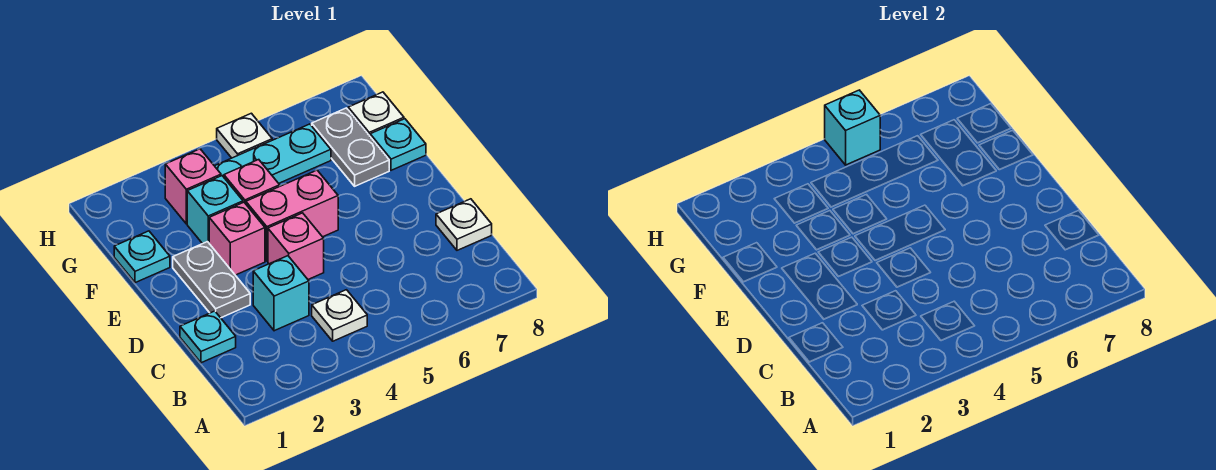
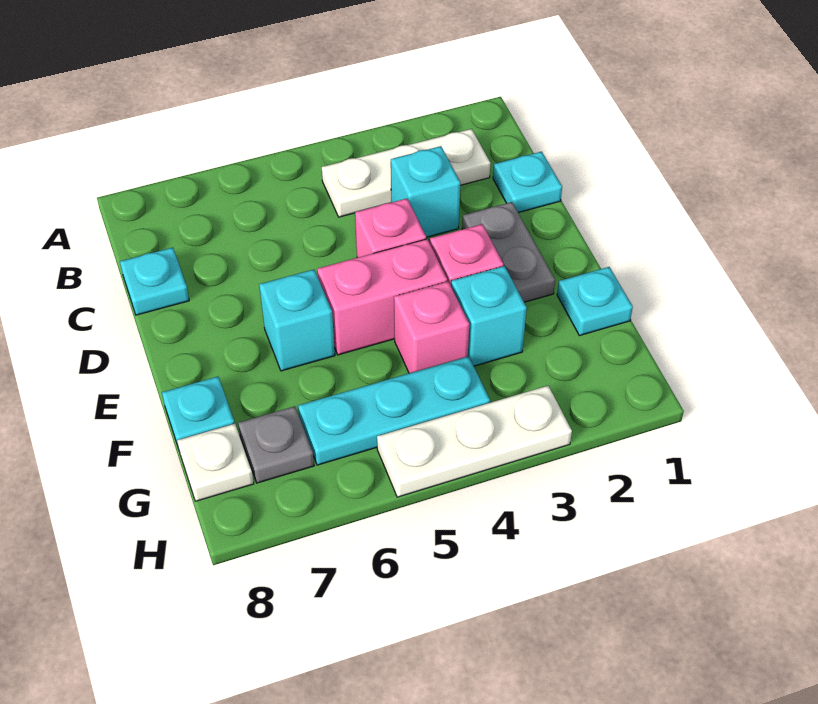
white 1x1 plate [312,290,367,341] -> white 1x3 plate [322,129,491,217]
white 1x1 plate [436,199,492,250] -> cyan 1x1 plate [120,248,189,315]
grey 1x2 plate [312,108,389,186] -> grey 1x1 plate [238,406,314,483]
pink 1x1 brick [165,149,221,224] -> none
white 1x1 plate [217,113,272,158] -> white 1x3 plate [377,386,572,497]
cyan 1x1 brick [825,90,880,165] -> cyan 1x1 brick moved to [259,270,335,371]

